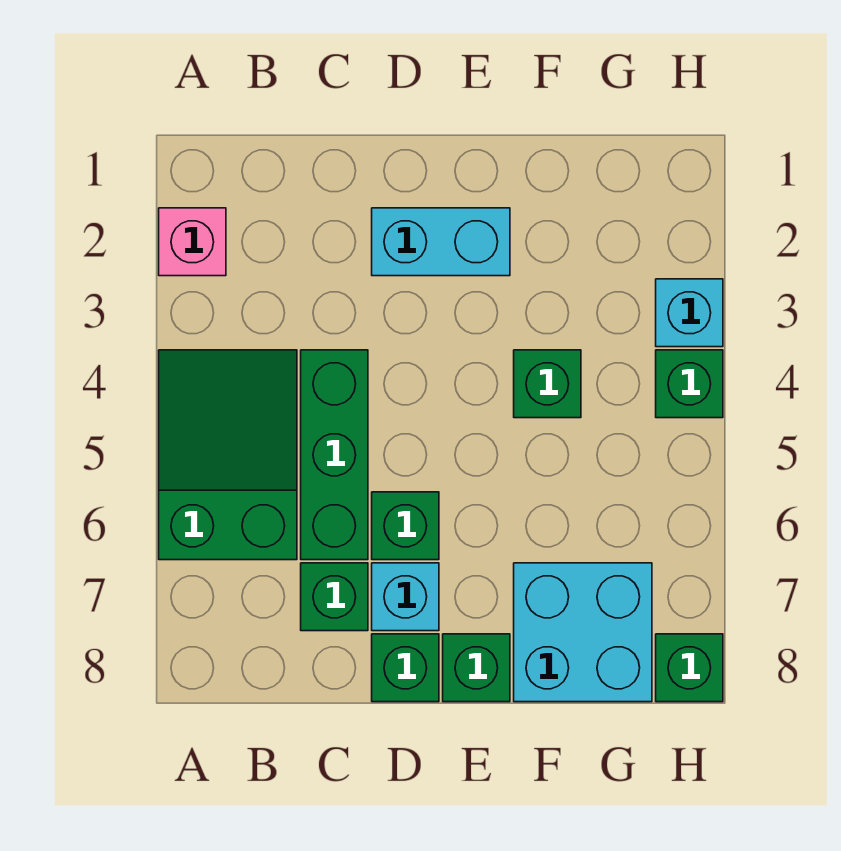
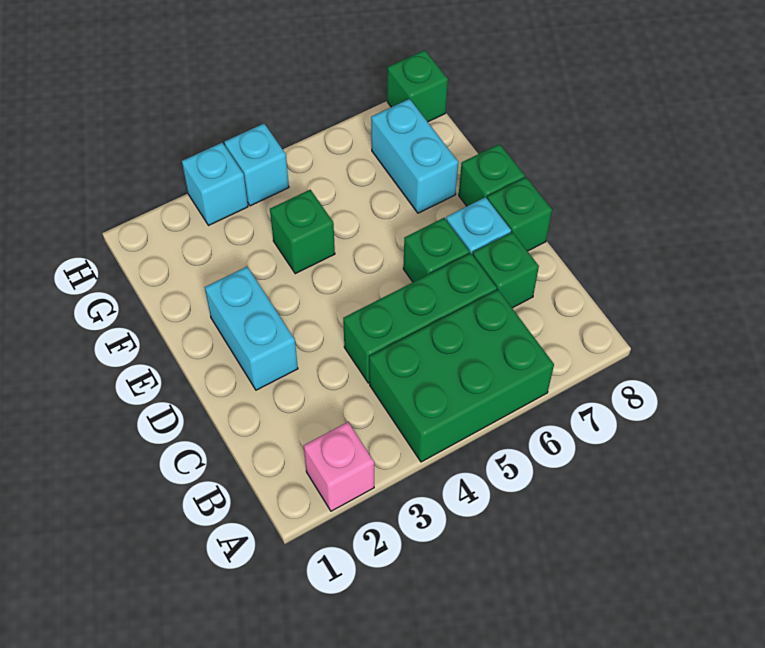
green 2x3 slope [159,350,297,560] -> green 2x3 brick [369,290,554,462]
cyan 2x2 brick [514,563,652,702] -> cyan 1x2 brick [371,99,458,213]
green 1x1 brick [656,350,723,418] -> cyan 1x1 brick [225,124,289,206]

